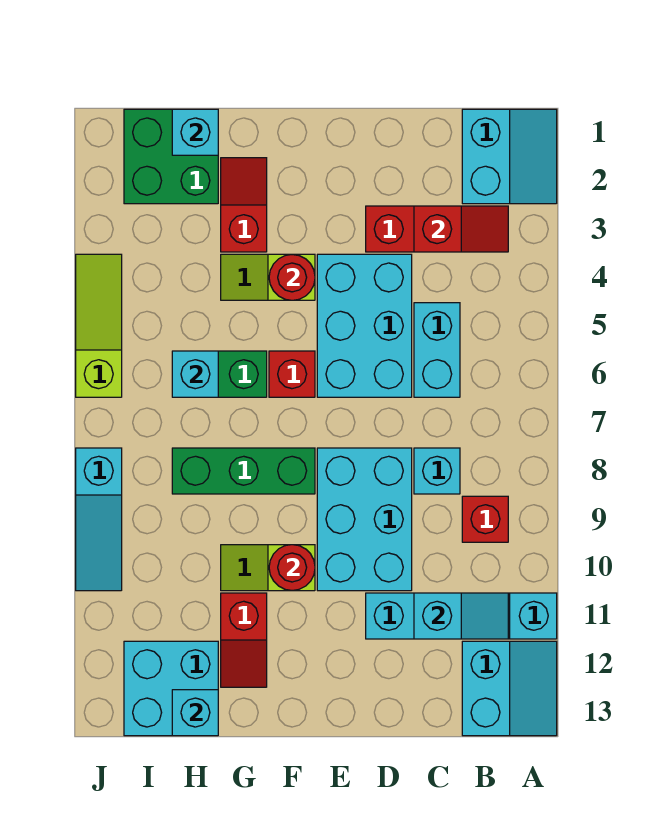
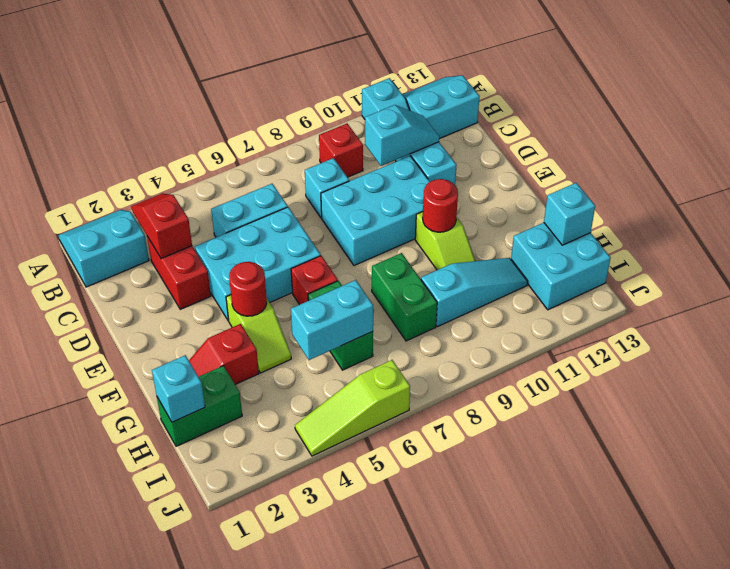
cyan 1x2 slope [414,593,508,639] -> cyan 1x2 slope turned to [365,105,439,166]
green 1x3 brick [172,448,315,494] -> green 1x2 brick [372,253,437,341]
red 1x2 slope [221,593,267,687] -> none
green 2x2 brick [124,109,218,204] -> green 1x2 brick [157,366,242,446]
cyan 1x1 brick [172,351,218,397] -> cyan 1x2 brick [291,280,373,360]
cyan 1x3 slope [76,448,122,591] -> cyan 1x3 slope moved to [421,258,528,327]

